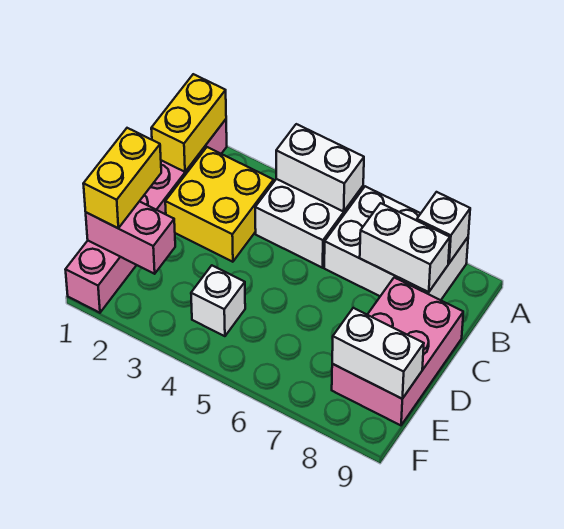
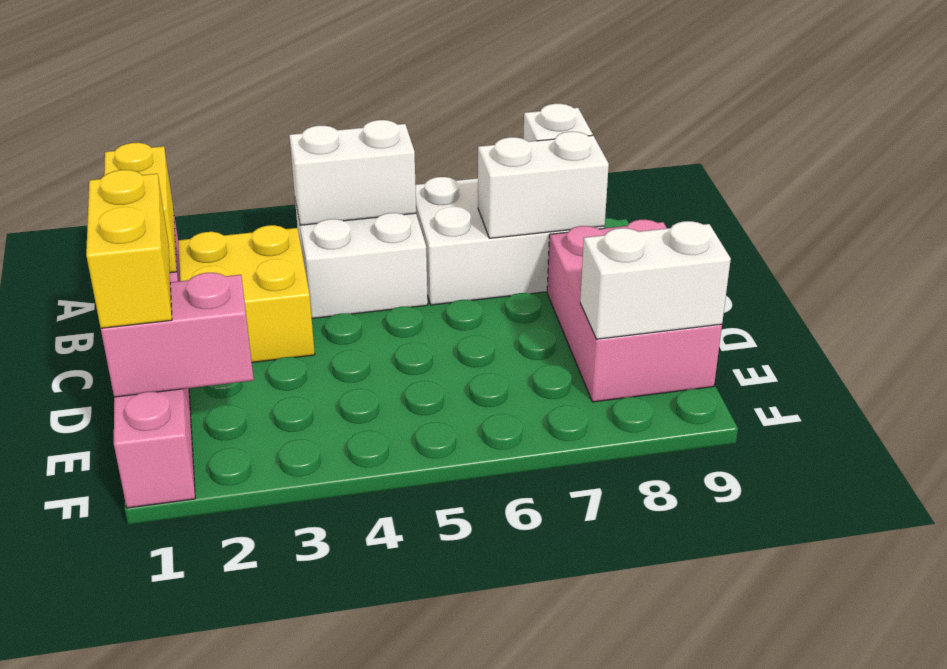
white 1x1 brick [191,266,245,336] -> none

